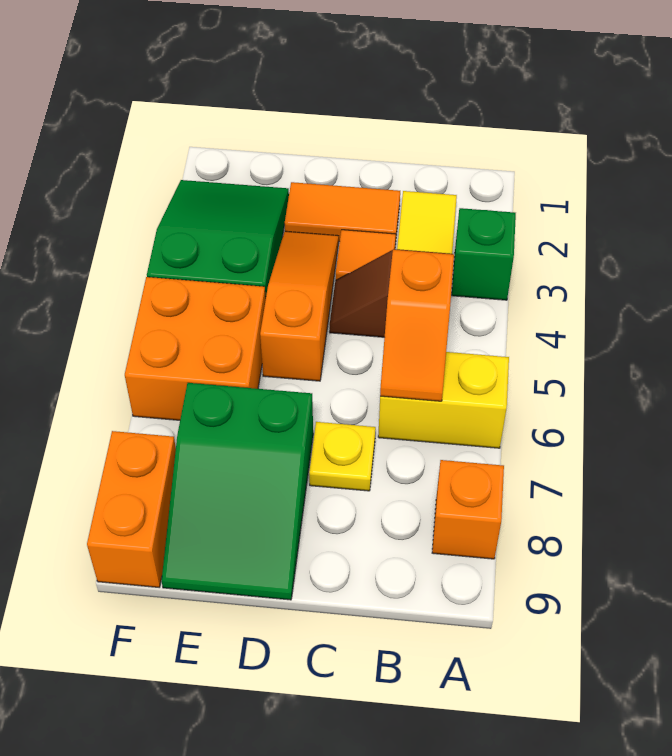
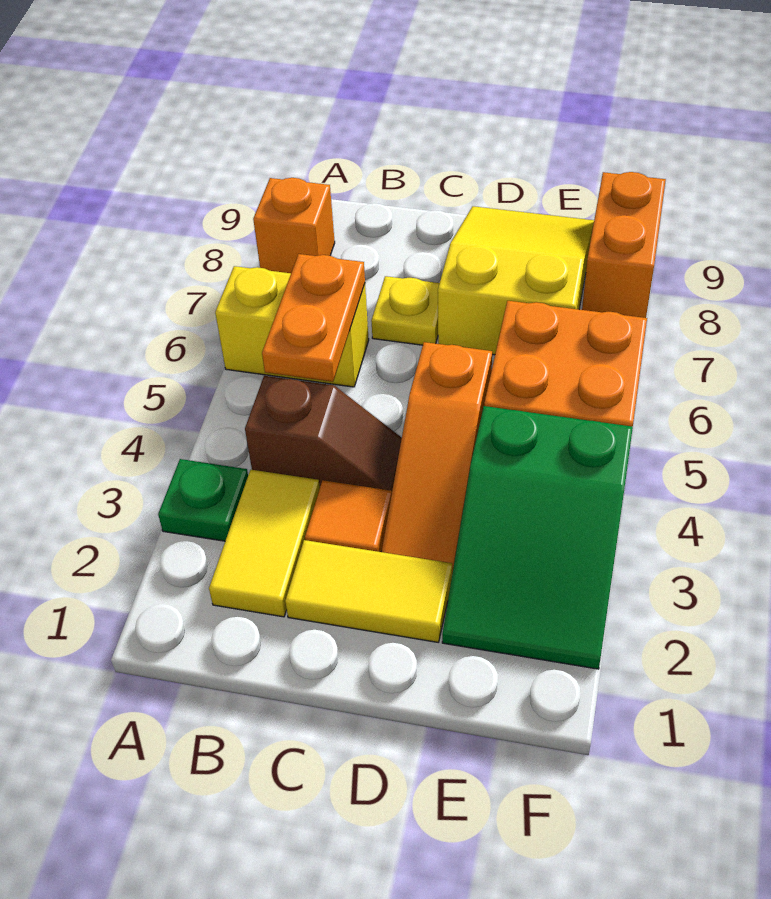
green 1x1 brick [452,208,516,300] -> green 1x1 plate [158,459,248,541]
orange 1x2 slope [380,250,454,401] -> orange 1x2 plate [262,254,365,382]
orange 1x2 tile [285,182,400,245] -> yellow 1x2 tile [285,540,452,642]
green 2x3 slope [162,383,313,600] -> yellow 2x3 slope [438,206,594,355]

